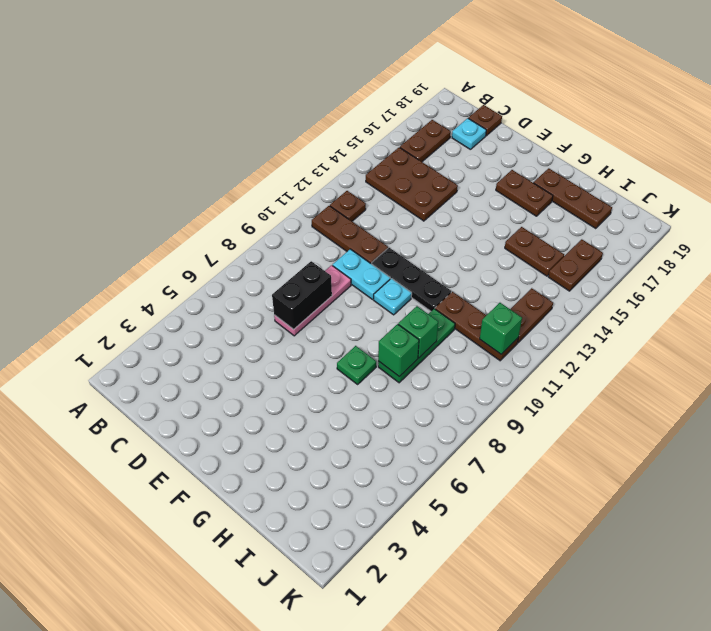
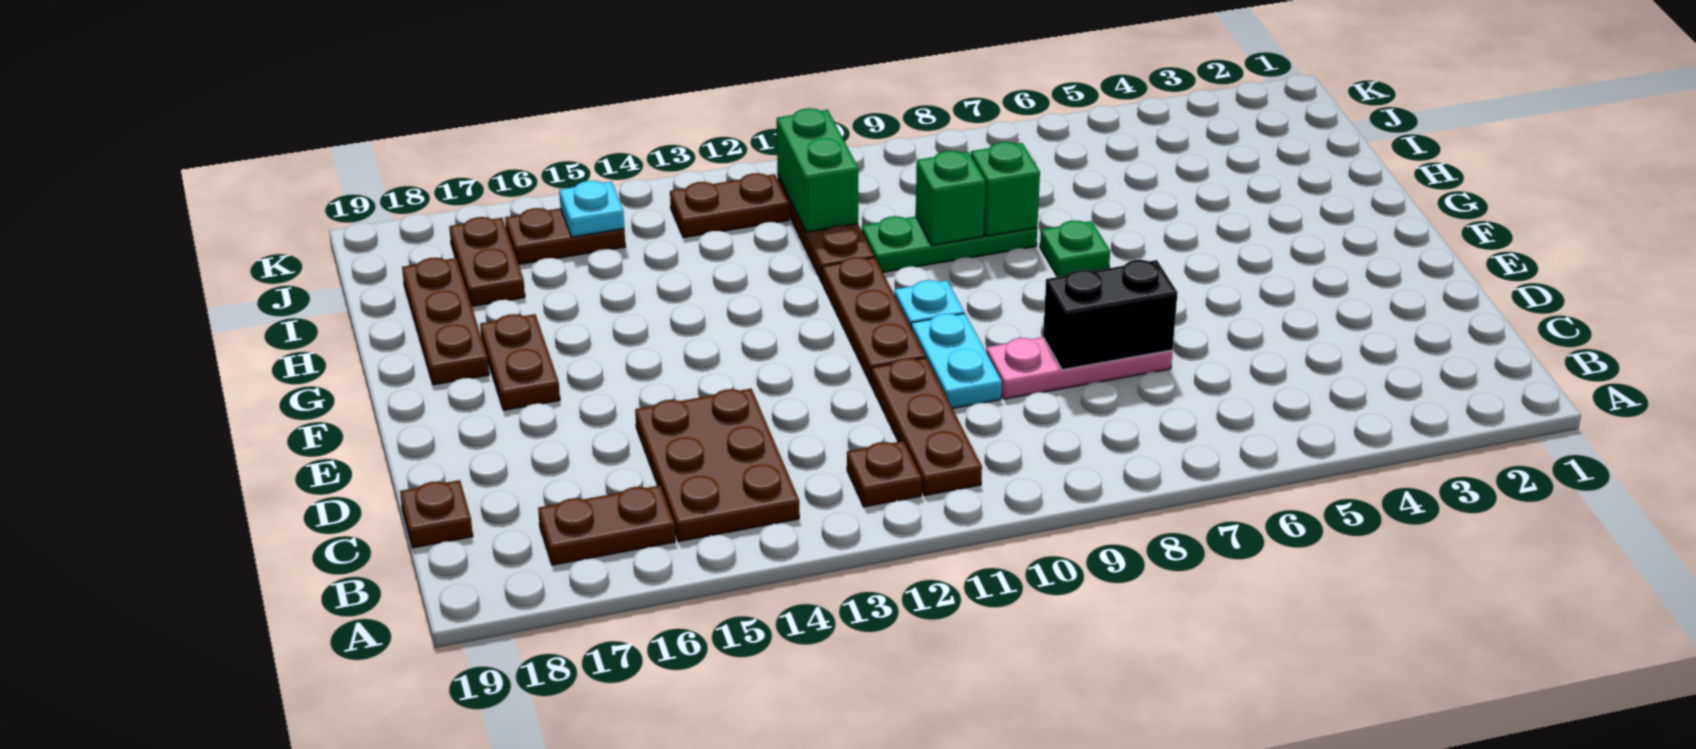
cyan 1x1 plate [452,118,486,150] -> cyan 1x1 plate moved to [559,181,624,237]
black 1x3 plate [372,248,451,311] -> brown 1x3 plate [822,257,926,384]
brown 1x2 plate [505,227,564,276] -> brown 1x2 plate moved to [449,217,525,306]
green 1x1 brick [480,303,522,354] -> green 1x2 brick [777,108,858,232]

